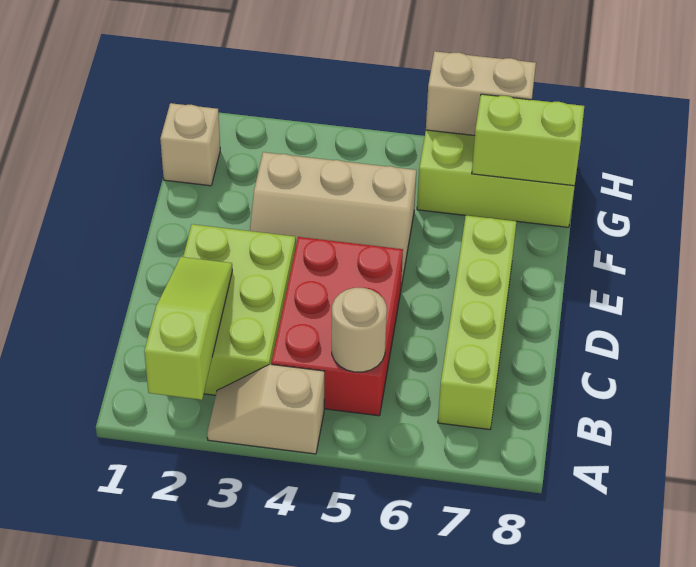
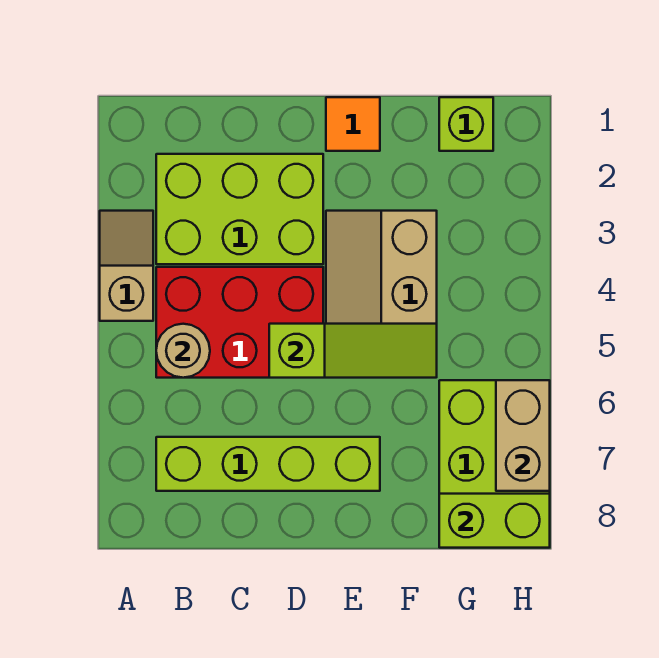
lime 1x3 slope [144,257,232,400] -> lime 1x3 slope moved to [269,324,437,378]
none -> orange 1x1 tile [326,97,380,151]
tan 1x1 brick [160,103,220,186] -> lime 1x1 brick [439,97,493,151]
lime 1x2 brick [472,94,584,186] -> lime 1x2 brick turned to [439,494,550,548]

